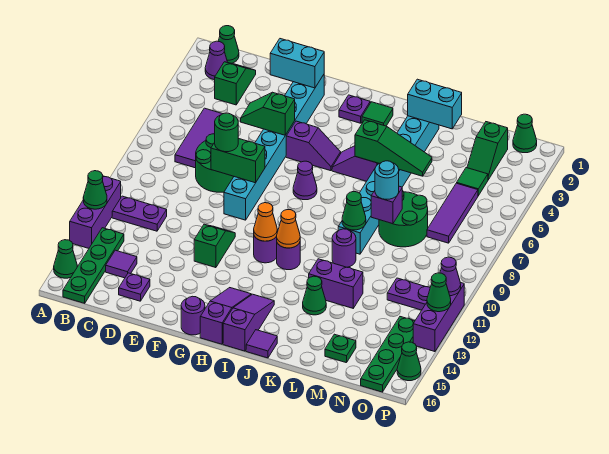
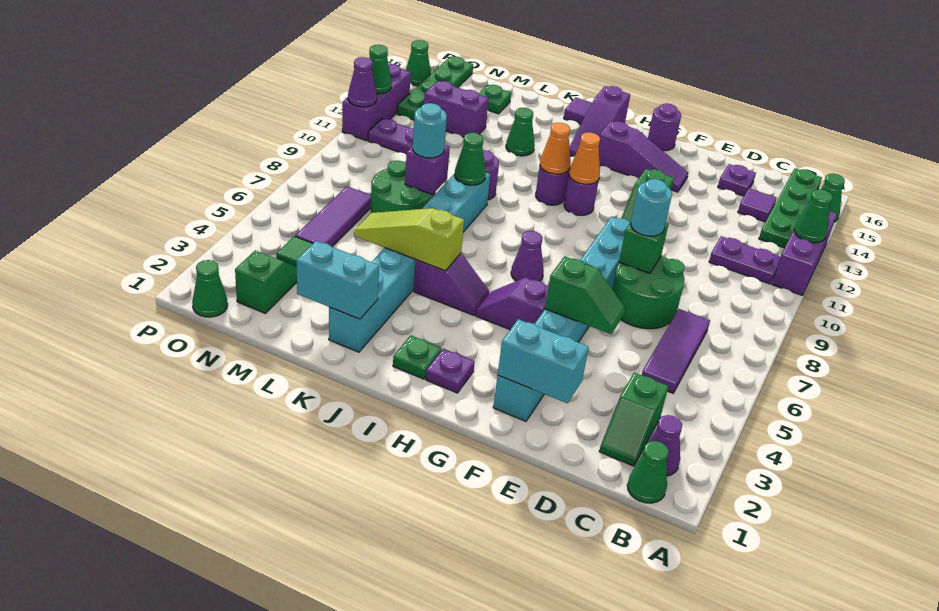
green 1x2 brick [211,138,265,183] -> green 1x1 brick [619,222,669,273]
green 1x1 round brick [215,113,238,152] -> cyan 1x1 round brick [631,179,672,236]
purple 1x3 slope [200,288,251,344] -> purple 1x3 slope turned to [599,121,688,192]
green 1x1 tile [362,102,393,126] -> green 1x1 plate [393,335,442,379]
green 1x3 slope [355,120,432,176] -> lime 1x3 slope [354,208,464,271]
purple 1x2 brick [309,259,363,308] -> purple 1x2 brick moved to [424,81,489,137]

